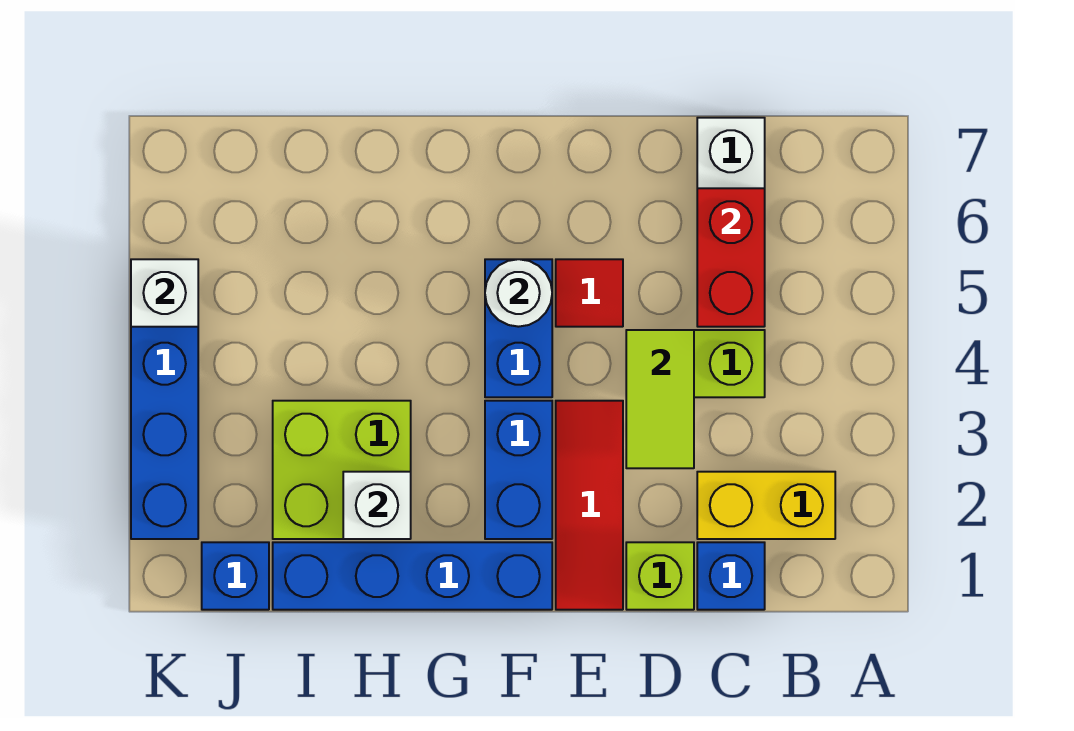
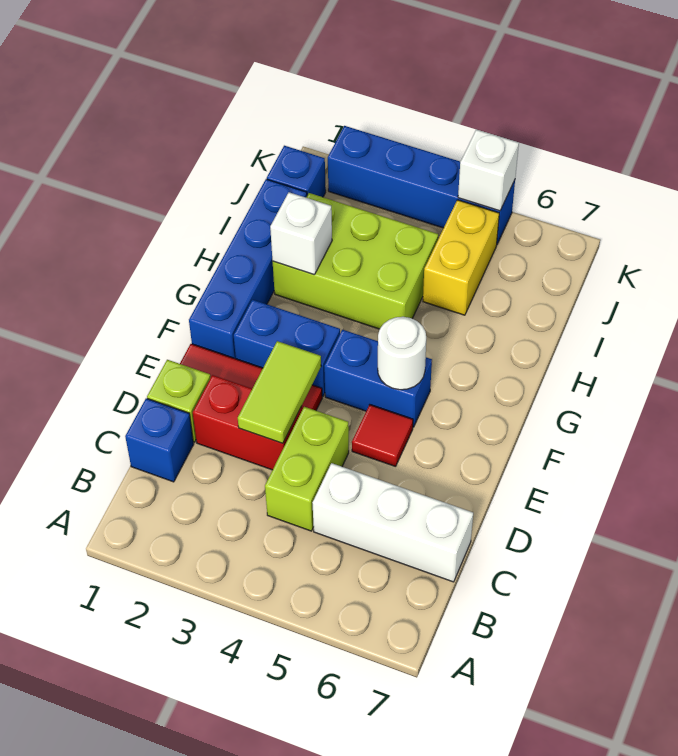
yellow 1x2 brick [697,472,835,539] -> yellow 1x2 brick moved to [423,200,499,315]
red 1x2 brick [697,188,765,327] -> red 1x2 brick moved to [193,375,302,470]
lime 1x2 tile [626,330,694,468] -> lime 1x2 tile turned to [238,341,321,443]
lime 2x2 brick [273,401,411,539] -> lime 2x3 brick [273,193,438,329]

